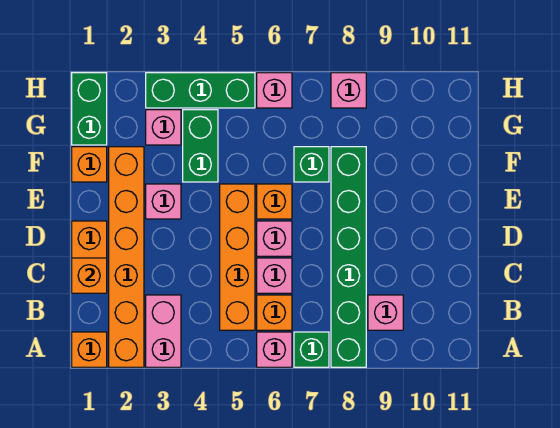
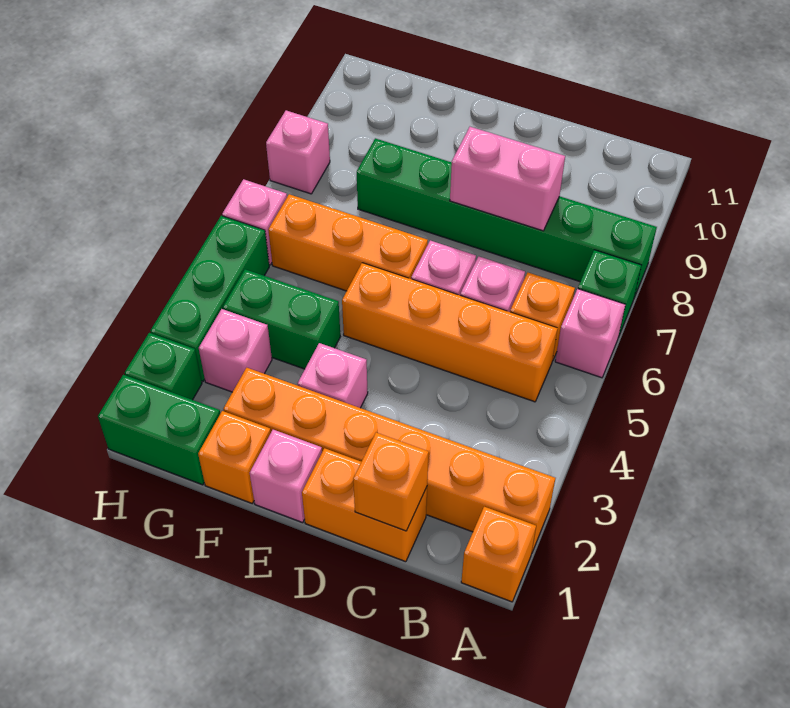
pink 1x2 brick [146,295,181,367] -> pink 1x2 brick moved to [450,127,565,231]
pink 1x1 brick [368,295,403,330] -> pink 1x1 brick moved to [250,430,322,523]
orange 1x1 brick [257,184,292,219] -> orange 1x3 brick [268,194,428,291]
green 1x1 brick [294,147,329,182] -> green 1x1 brick moved to [125,333,202,400]

